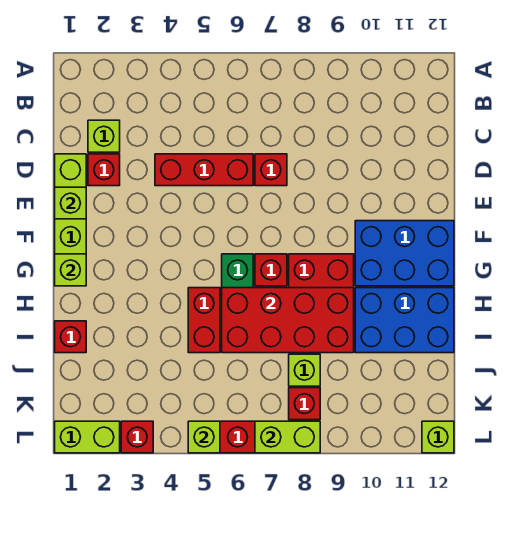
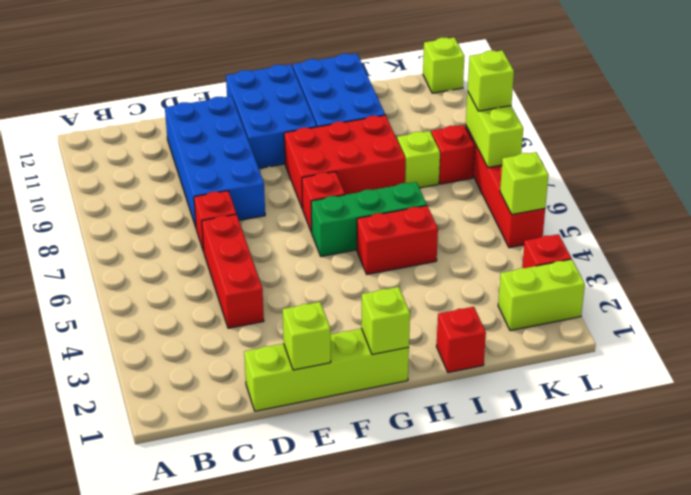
lime 1x1 brick [88,120,120,152] -> lime 1x1 brick moved to [468,50,514,111]
red 1x1 brick [88,154,120,186] -> none
none -> blue 2x4 brick [165,96,265,227]
red 2x4 brick [222,288,354,353] -> none
lime 1x2 brick [55,421,120,453] -> lime 1x2 brick turned to [498,259,585,331]

